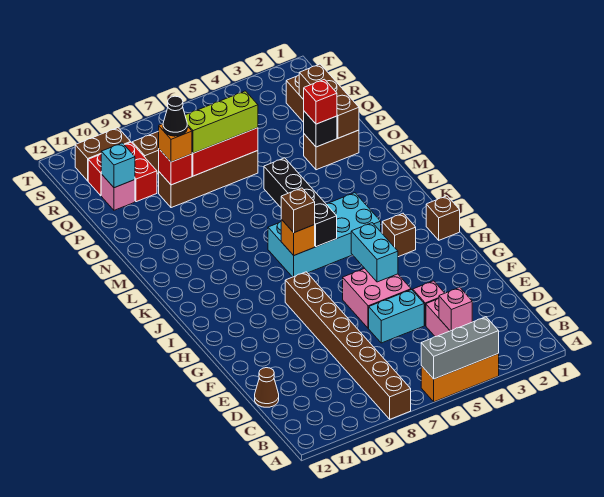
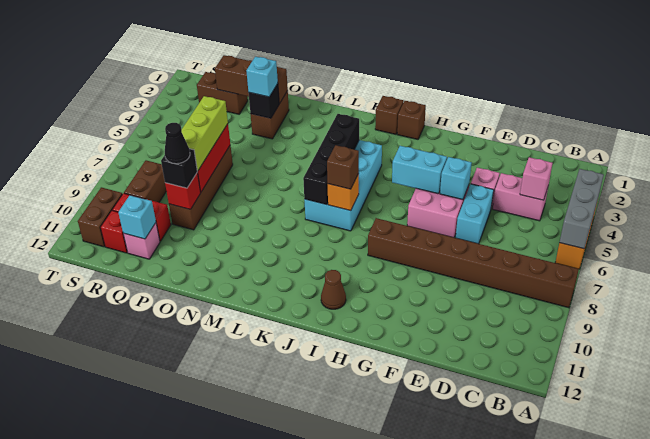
brown 1x1 cone [255,368,279,407] -> brown 1x1 cone moved to [321,270,346,309]
none -> cyan 1x1 brick [440,157,472,200]
brown 1x1 brick [382,213,416,257] -> brown 1x1 brick moved to [375,96,404,134]
black 1x4 brick [264,158,337,247] -> black 1x4 brick turned to [303,114,359,205]
red 1x1 brick [303,79,337,124] -> cyan 1x1 brick [246,57,278,97]
orange 1x1 brick [159,124,192,162] -> black 1x1 brick [161,149,197,188]

